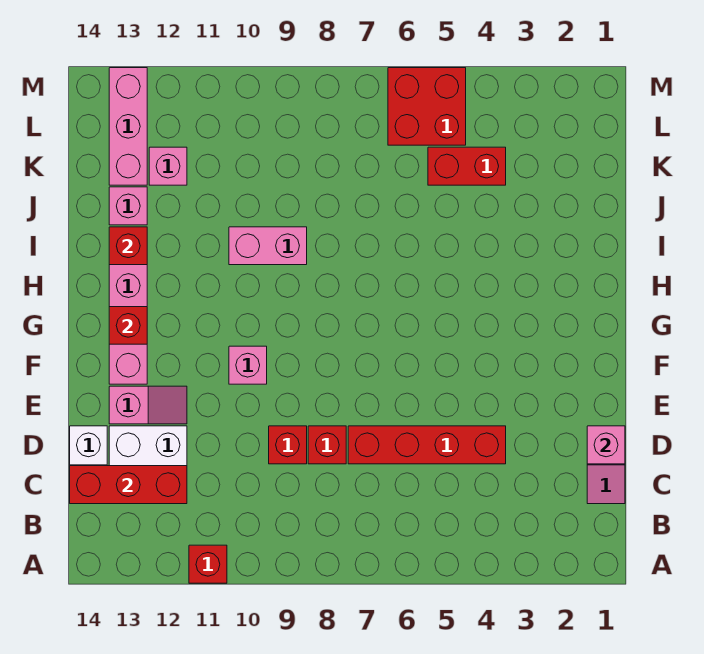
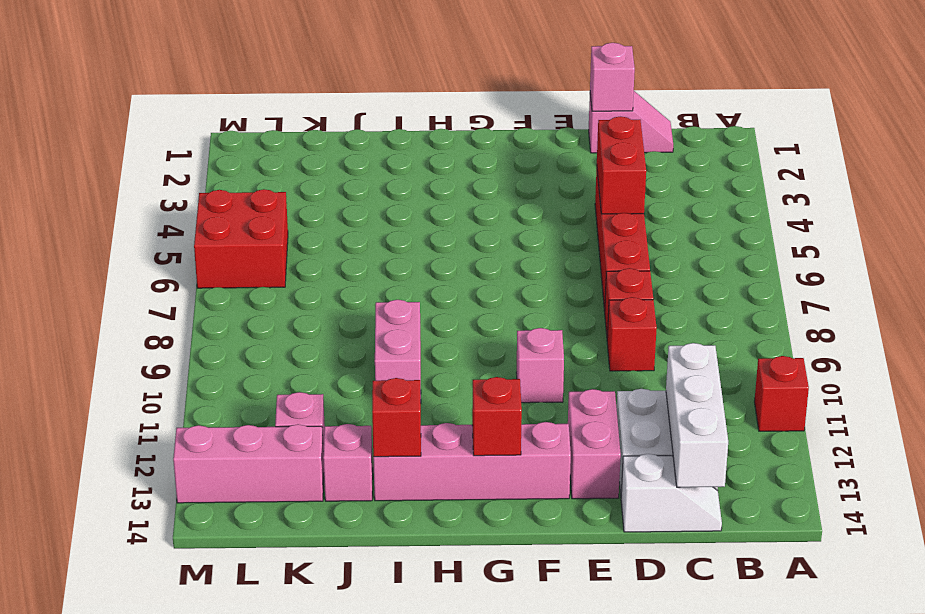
red 1x3 brick [70,466,187,504] -> white 1x3 brick [666,343,728,487]
pink 1x2 slope [109,386,187,424] -> pink 1x2 brick [568,389,621,499]
red 1x2 brick [428,147,506,185] -> red 1x2 brick moved to [597,117,646,214]

